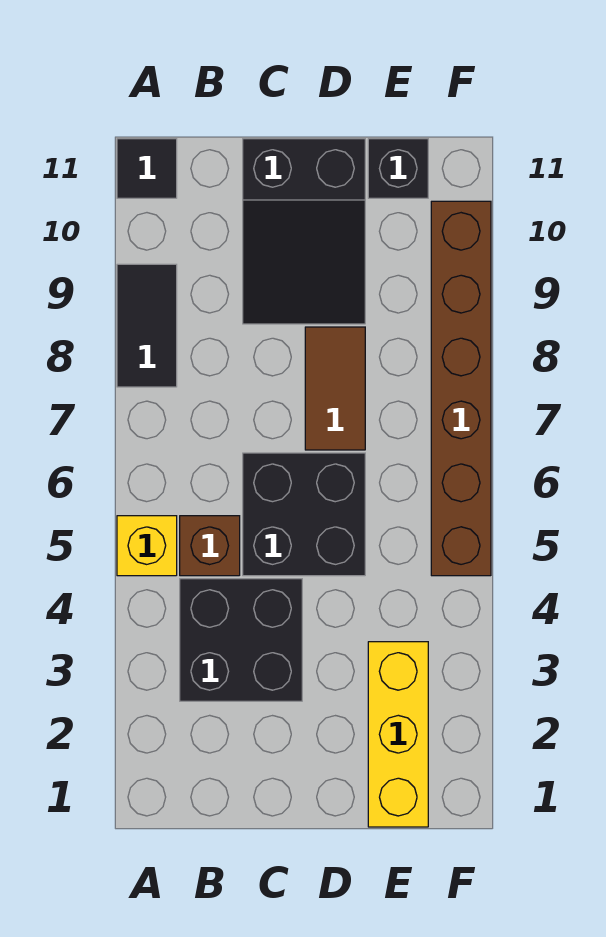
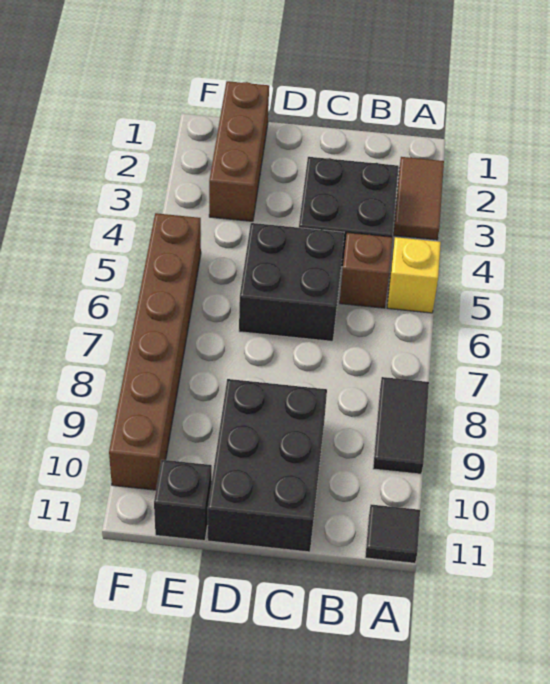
black 2x3 slope [243,139,365,324] -> black 2x3 brick [208,379,327,552]
brown 1x2 tile [305,327,365,450] -> brown 1x2 tile moved to [394,157,444,240]
yellow 1x3 brick [368,642,428,827] -> brown 1x3 brick [209,81,269,221]

